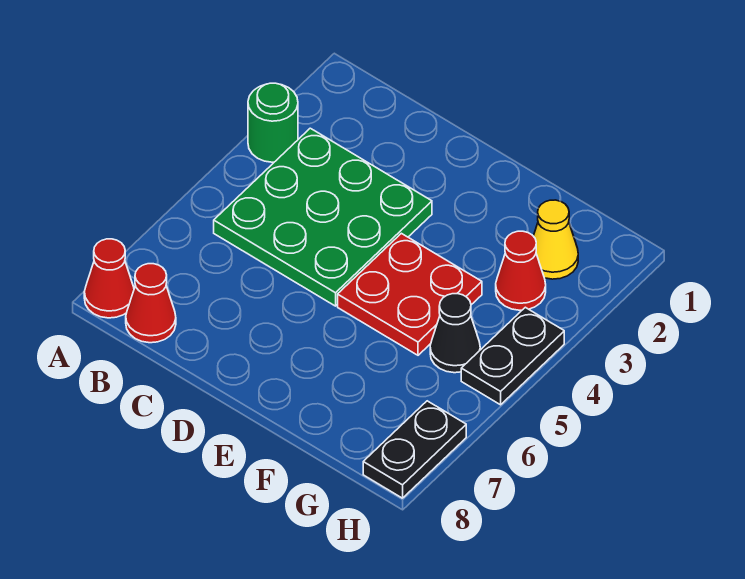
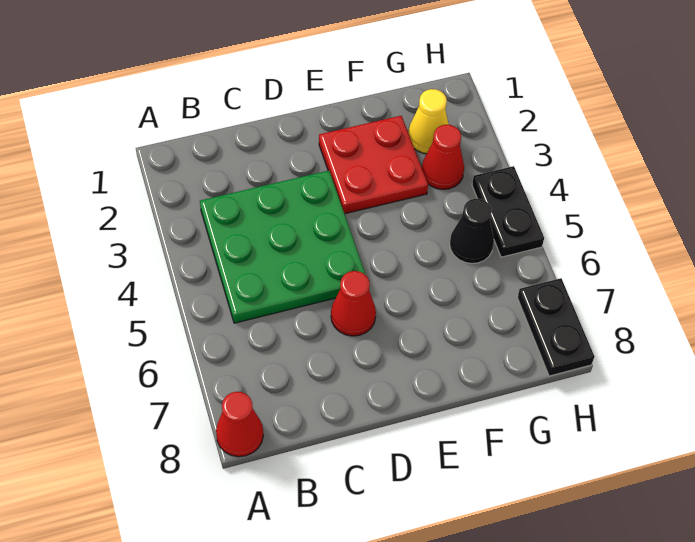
green 1x1 round brick [248,83,298,162] -> none
red 1x1 cone [126,264,176,343] -> red 1x1 cone moved to [331,271,376,336]
red 2x2 plate [338,233,482,355] -> red 2x2 plate moved to [319,116,428,214]

